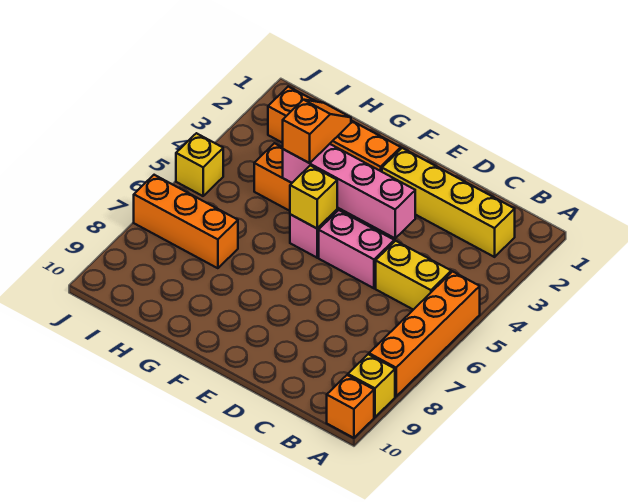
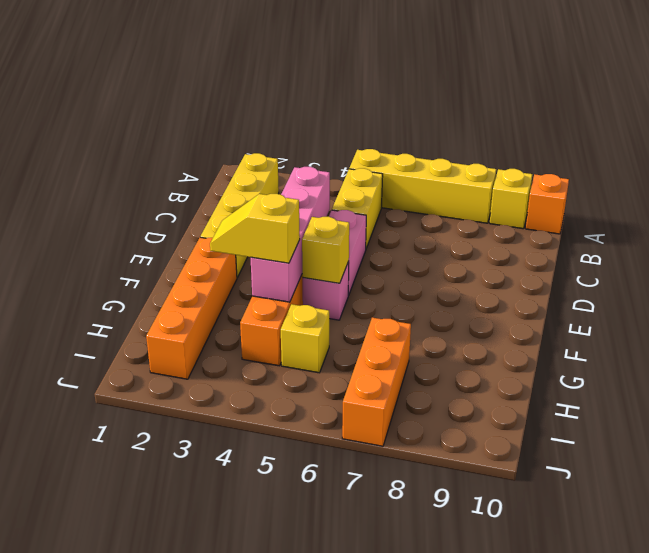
orange 1x4 brick [369,271,480,396] -> yellow 1x4 brick [349,149,496,223]
orange 1x2 slope [283,100,351,163] -> yellow 1x2 slope [210,194,300,263]
yellow 1x1 brick [176,133,223,196] -> yellow 1x1 brick moved to [281,304,329,373]

